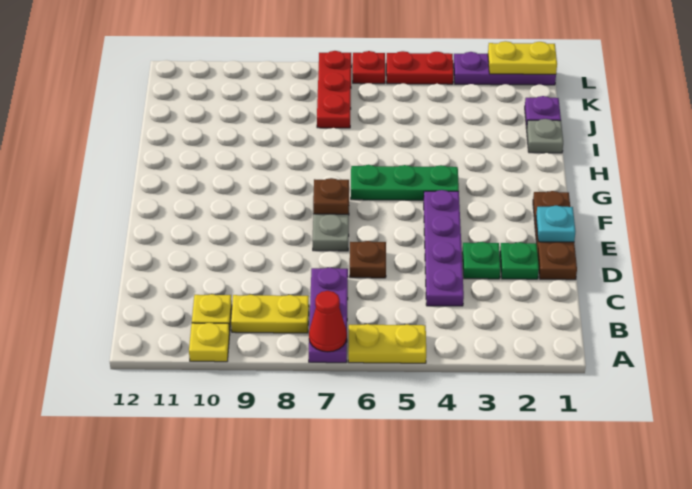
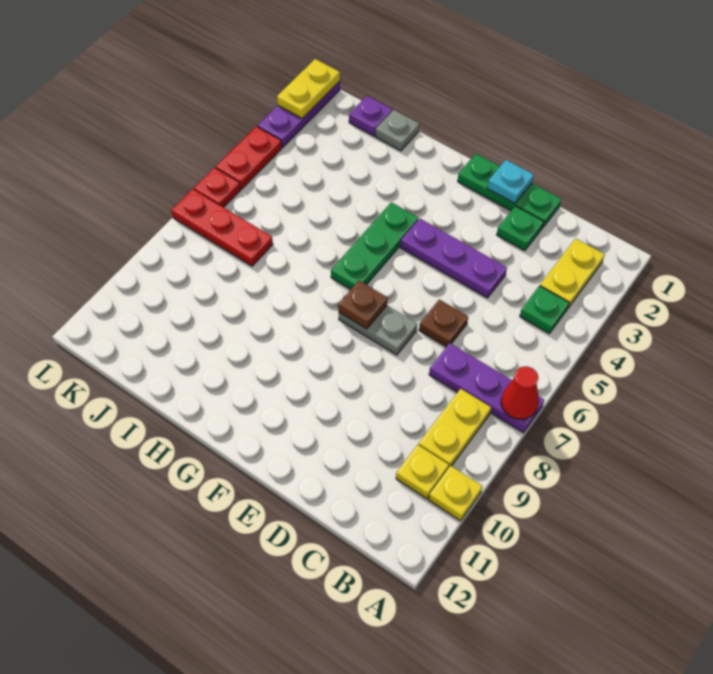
yellow 1x2 plate [348,324,426,363] -> yellow 1x2 plate moved to [540,239,605,308]
purple 1x4 plate [424,190,464,306] -> purple 1x3 plate [400,219,507,298]
brown 1x3 plate [533,191,577,280] -> green 1x3 plate [458,154,561,228]
green 1x1 plate [462,242,501,279] -> green 1x1 plate moved to [520,286,569,333]

